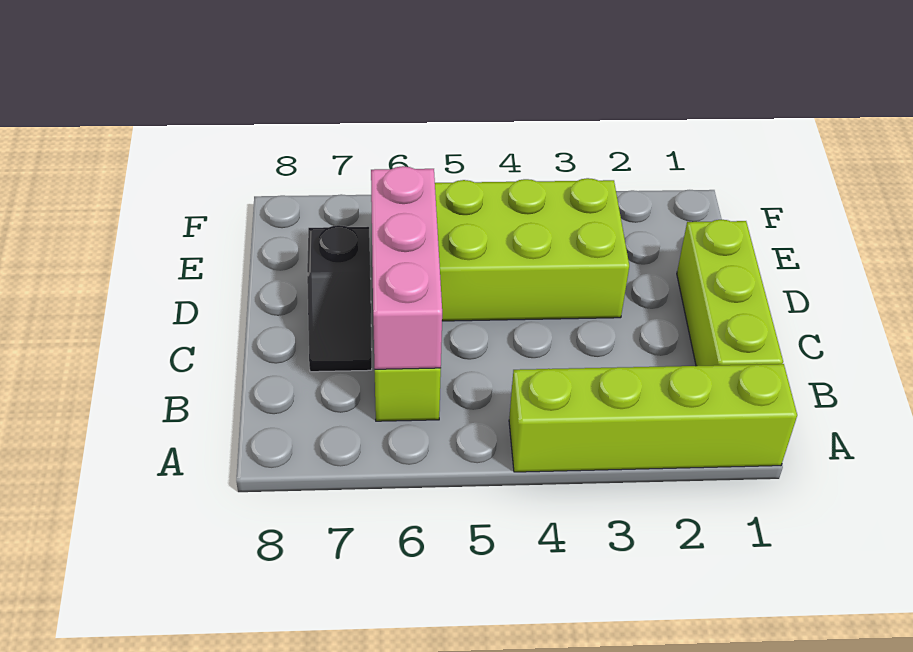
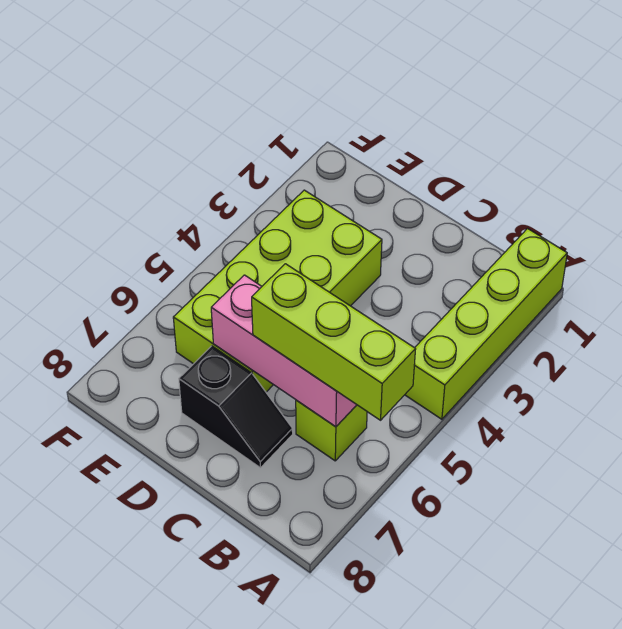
lime 1x3 brick [677,220,783,366] -> lime 1x3 brick moved to [252,264,416,420]

